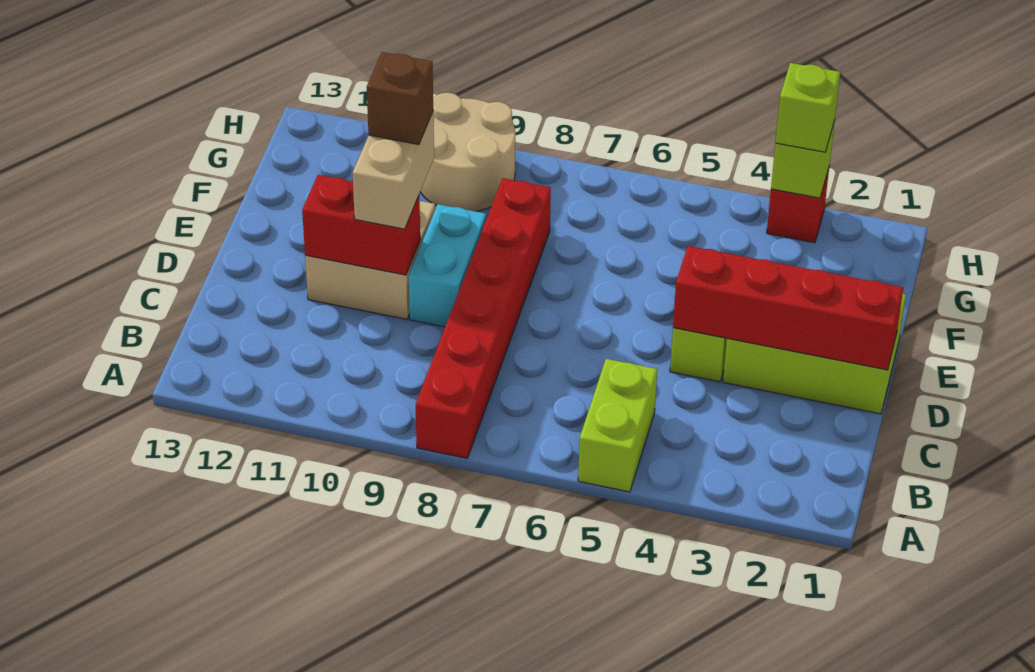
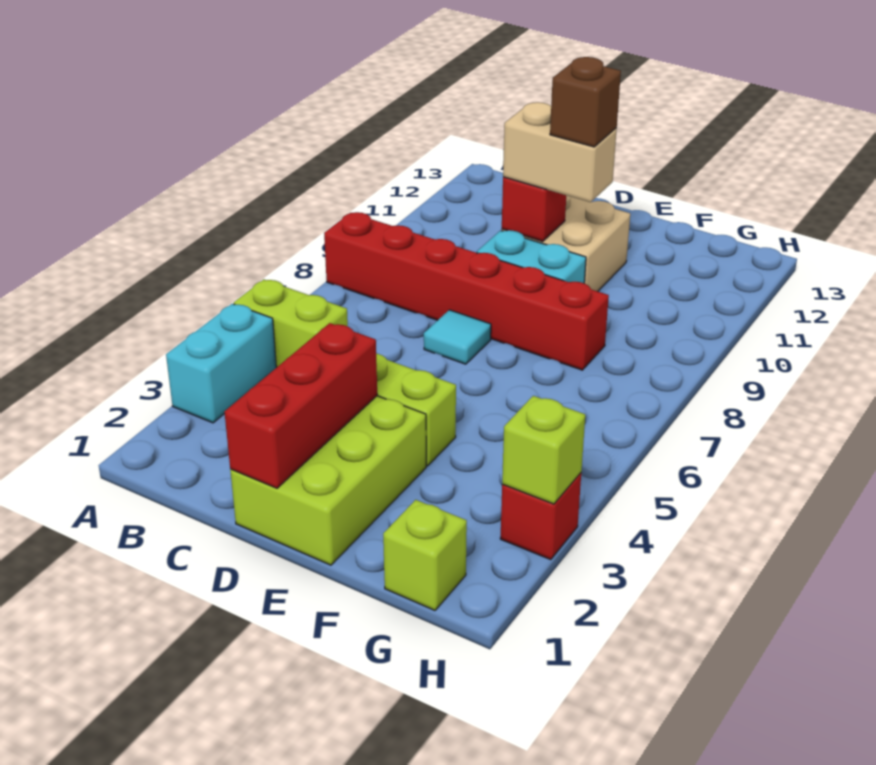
none -> cyan 1x2 brick [166,304,276,423]
red 1x4 brick [673,246,903,370] -> red 1x3 brick [225,323,377,488]
none -> cyan 1x1 tile [424,310,491,364]
red 1x2 brick [302,175,420,275] -> red 1x1 brick [502,177,566,241]
tan 2x2 round brick [420,93,515,211] -> none
lime 1x1 brick [775,63,840,152] -> lime 1x1 brick moved to [383,500,467,610]

